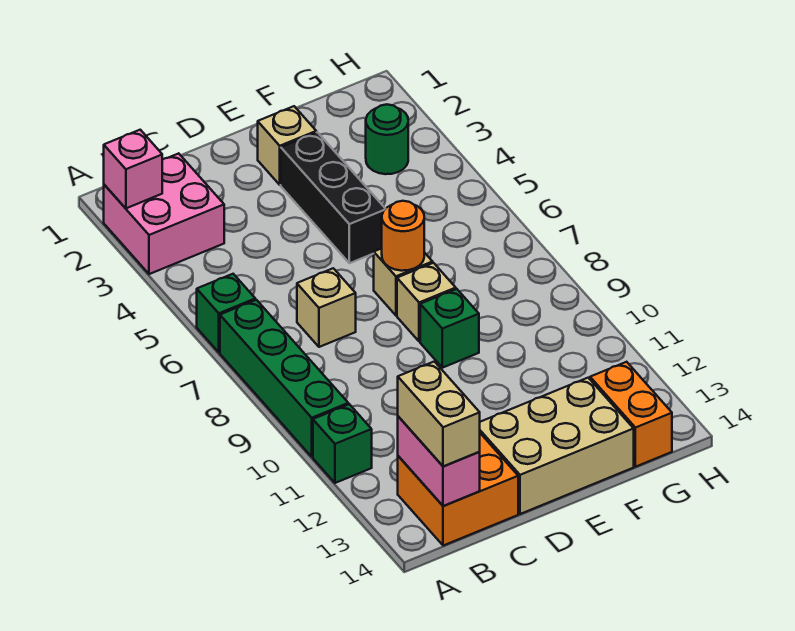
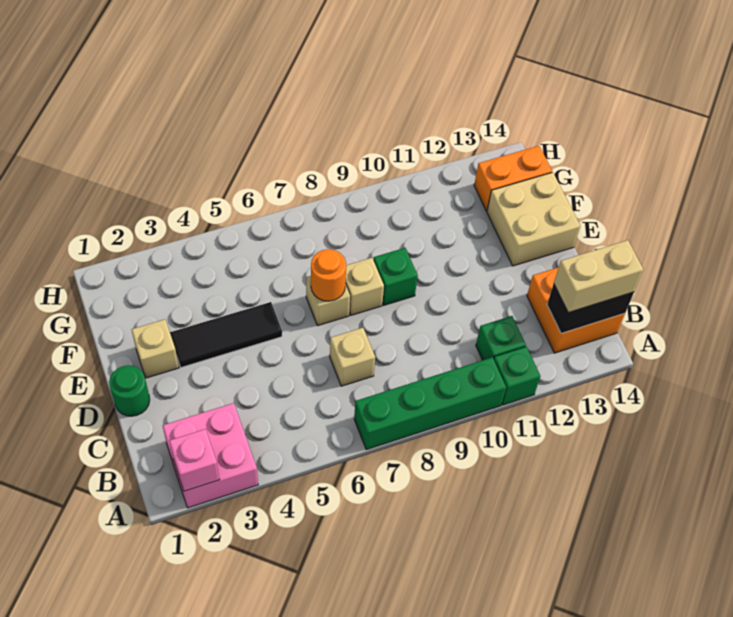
green 1x1 brick [197,274,255,352] -> green 1x1 brick moved to [476,316,526,360]
pink 1x2 brick [398,416,480,506] -> black 1x2 brick [547,284,634,333]
tan 2x3 brick [480,378,634,514] -> tan 2x2 brick [487,172,580,266]
black 1x3 brick [281,132,385,263] -> black 1x3 tile [170,302,282,367]
green 1x1 round brick [366,104,408,174] -> green 1x1 round brick moved to [109,365,150,416]

